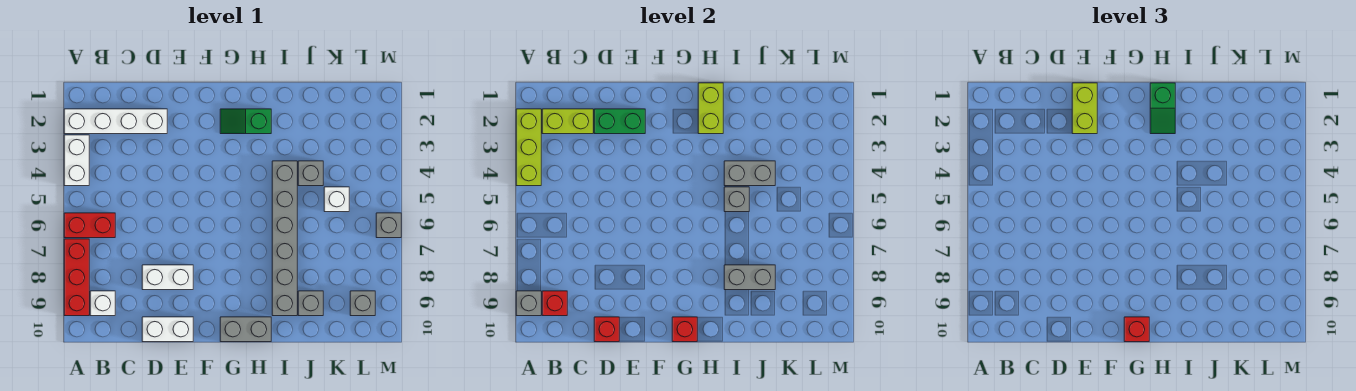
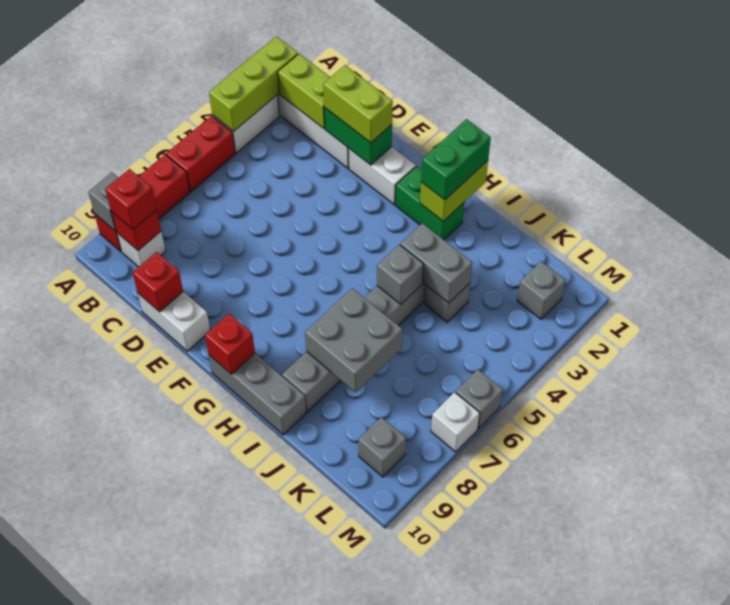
red 1x2 brick [64,213,115,238] -> red 1x2 brick turned to [166,116,235,192]
white 1x2 brick [142,265,193,290] -> white 1x2 brick moved to [348,147,416,204]
lime 1x2 brick [1072,83,1097,134] -> lime 1x2 brick turned to [323,65,393,143]
green 1x2 slope [220,109,271,134] -> green 1x2 brick [395,166,464,240]
grey 1x2 brick [220,317,271,342] -> grey 1x3 brick [209,353,306,435]
red 1x1 brick [1124,317,1149,342] -> red 1x1 brick moved to [105,169,157,229]
green 1x2 slope [1150,83,1175,134] -> green 1x2 brick [421,119,491,200]
grey 1x2 brick [724,265,775,290] -> grey 2x2 brick [305,288,402,392]
grey 1x1 brick [298,291,323,316] -> grey 1x1 brick moved to [517,261,565,319]
white 1x1 brick [324,187,349,212] -> white 1x1 brick moved to [431,392,480,452]

